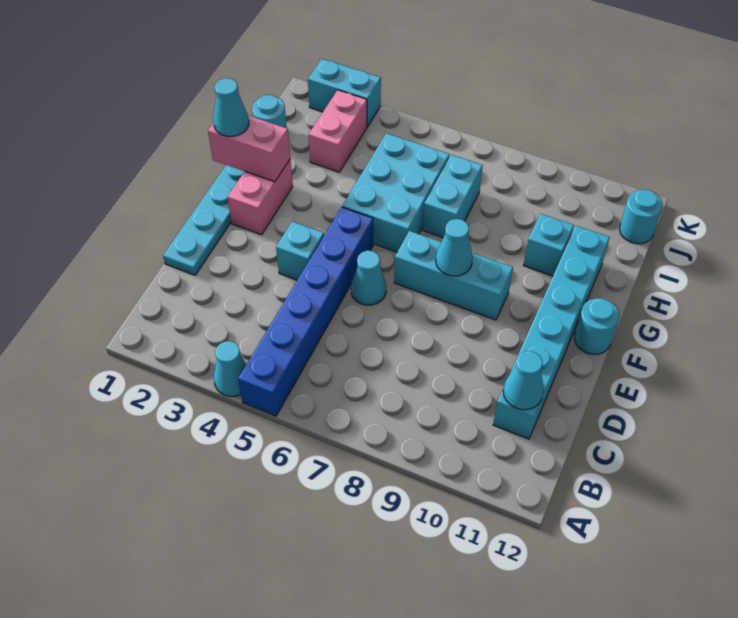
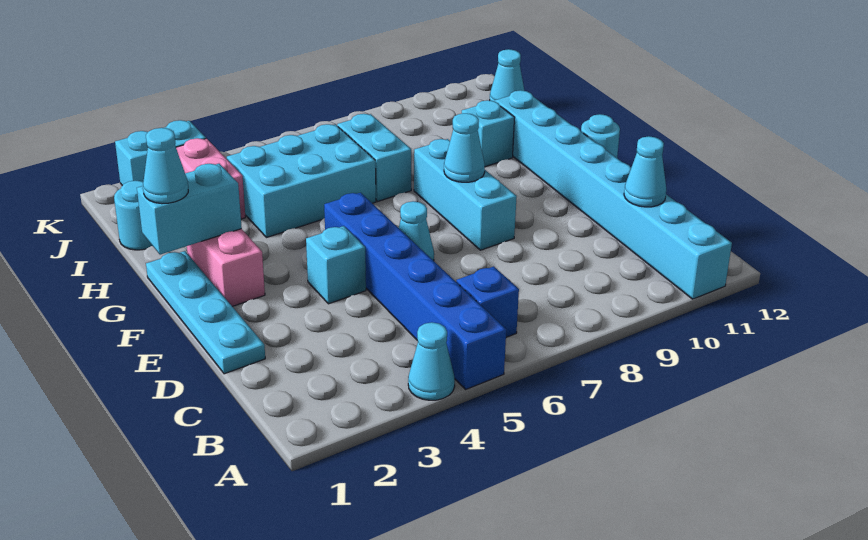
none -> blue 1x1 brick [456,266,519,337]
cyan 1x6 brick [493,226,610,439] -> cyan 1x8 brick [495,90,732,299]
cyan 1x3 brick [394,231,513,320] -> cyan 1x3 brick turned to [414,139,517,250]
pink 1x2 brick [208,115,290,182] -> cyan 1x2 brick [137,164,242,255]
cyan 2x3 brick [342,133,449,252] -> cyan 2x3 brick turned to [227,124,376,238]
cyan 1x1 round brick [620,190,663,244] -> cyan 1x1 cone [490,49,524,101]

